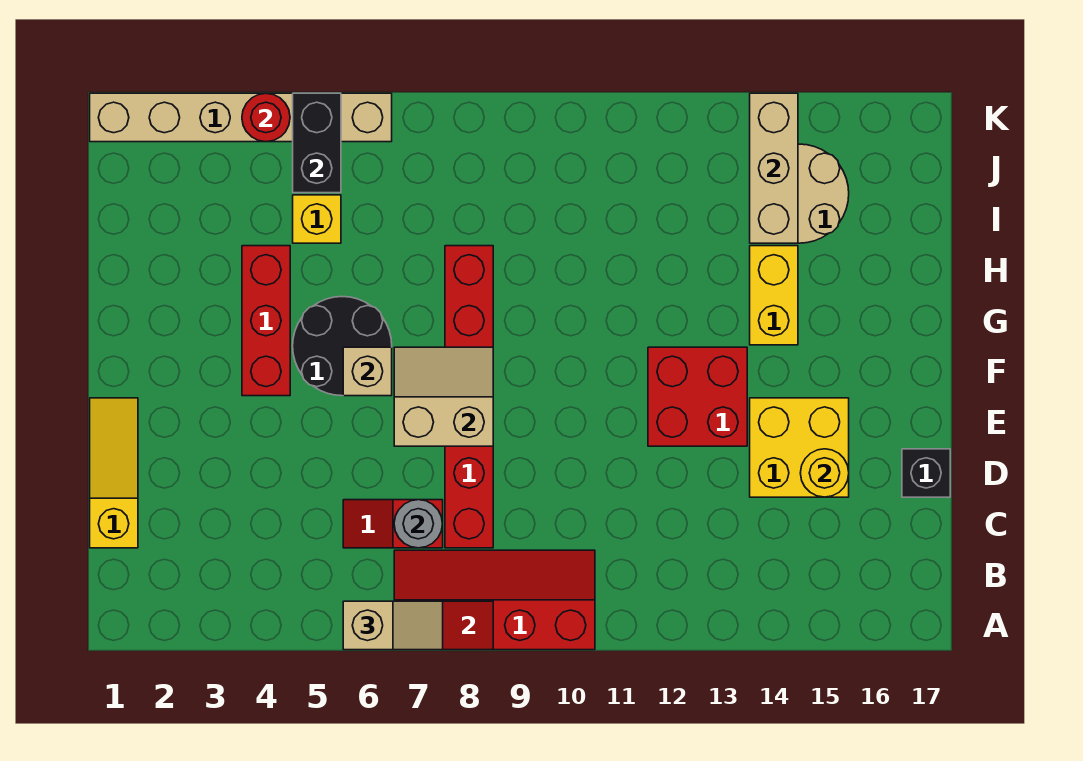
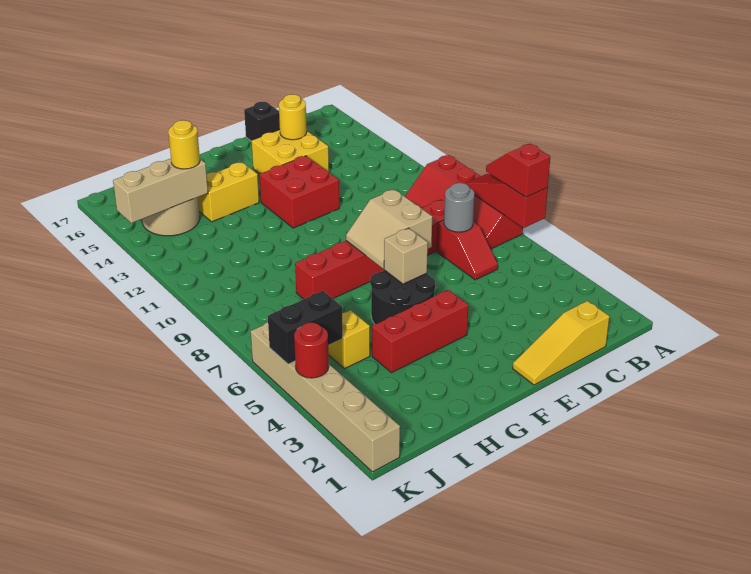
tan 1x2 slope [343,601,443,650] -> red 1x2 slope [486,144,550,197]
none -> yellow 1x1 round brick [168,120,200,169]

